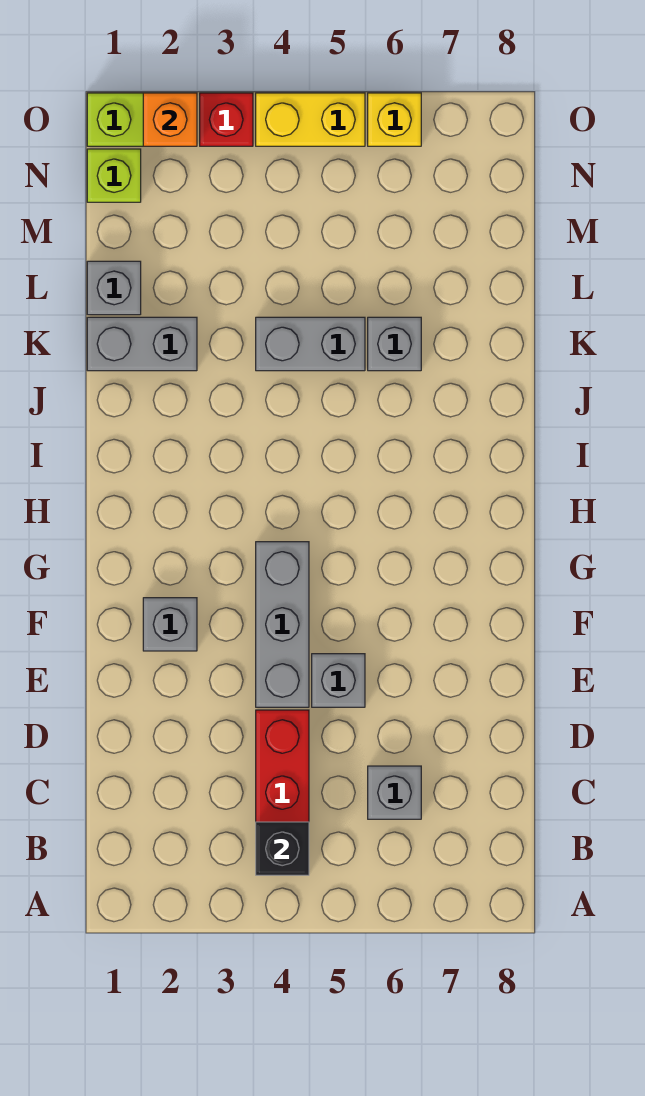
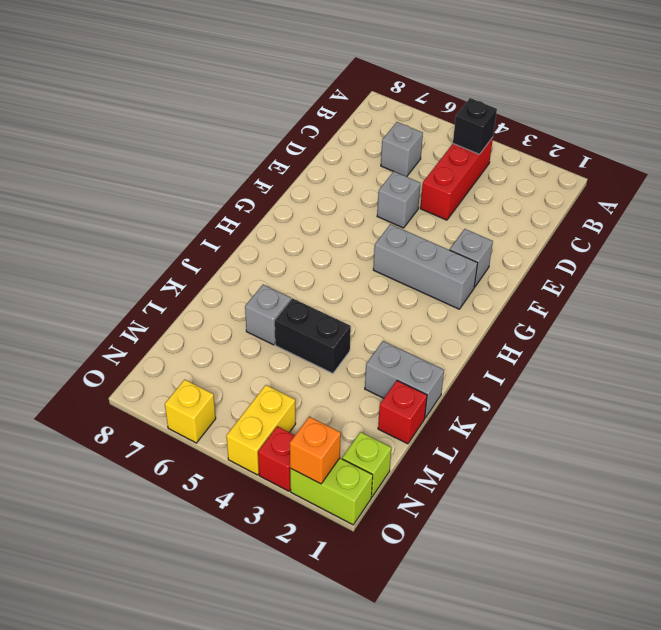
grey 1x3 brick [256,542,309,707] -> grey 1x3 brick turned to [373,224,478,309]
grey 1x2 brick [256,317,365,371] -> black 1x2 brick [275,298,351,373]
grey 1x1 brick [87,261,141,315] -> red 1x1 brick [378,381,427,444]
yellow 1x2 brick [256,93,365,146] -> yellow 1x2 brick turned to [226,385,296,475]

